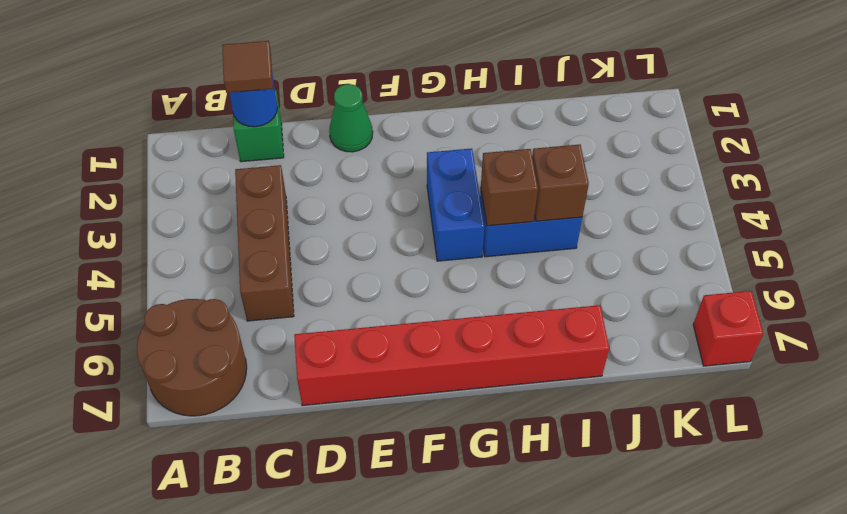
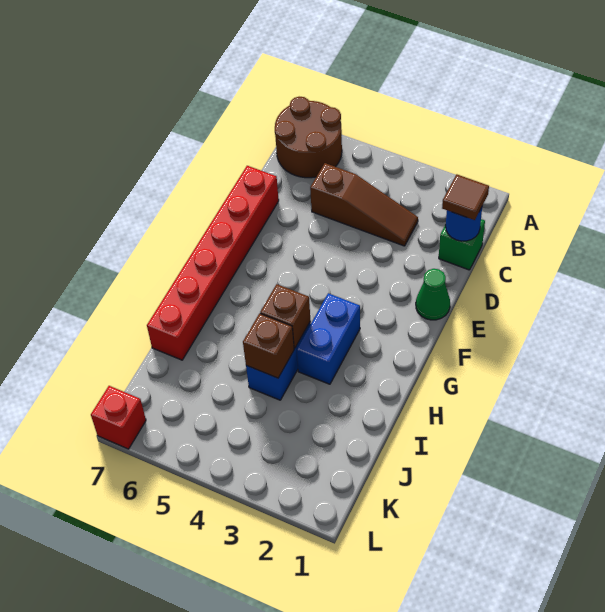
brown 1x3 brick [235,165,294,321] -> brown 1x3 slope [310,163,418,246]
blue 1x2 brick [427,149,484,261] -> blue 1x2 brick turned to [297,293,360,384]

